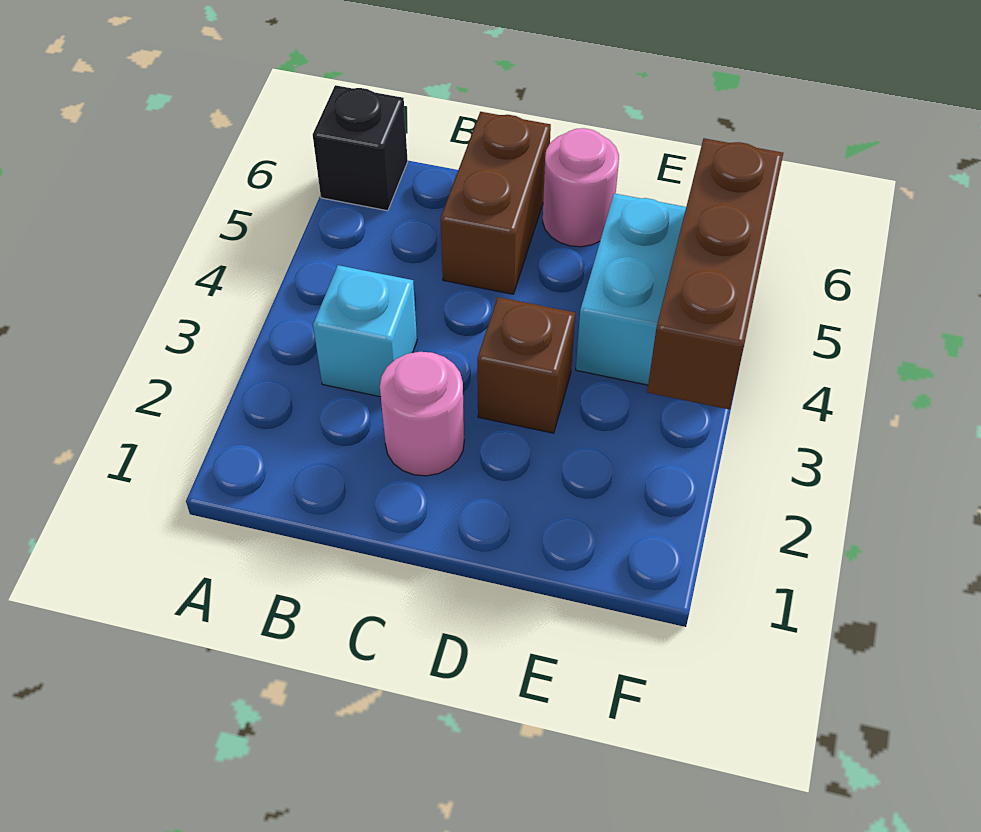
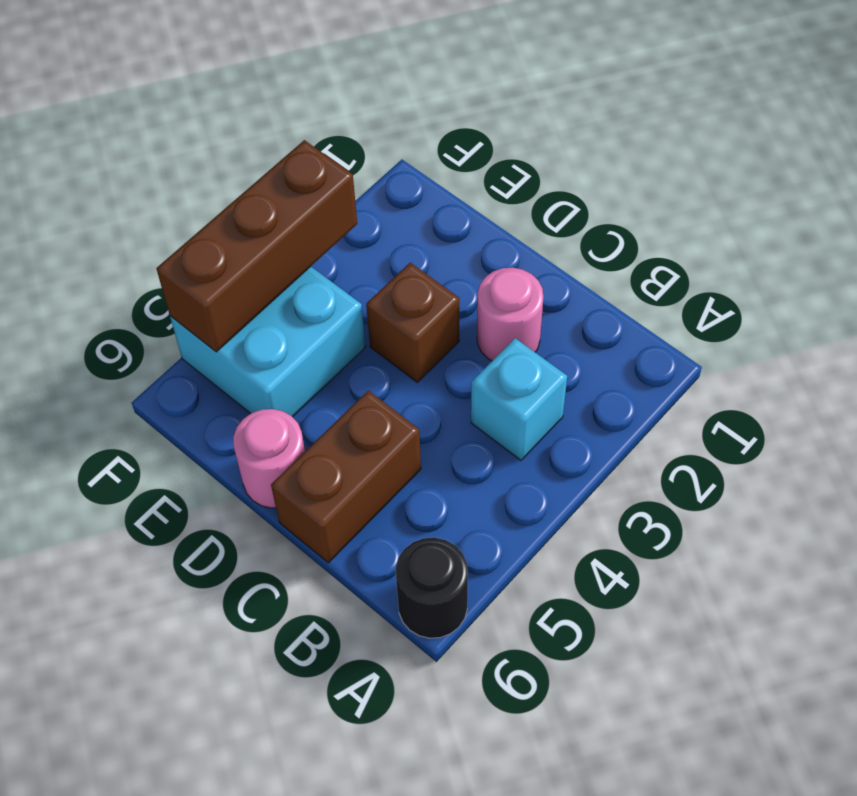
black 1x1 brick [313,85,408,211] -> black 1x1 round brick [396,538,468,638]

